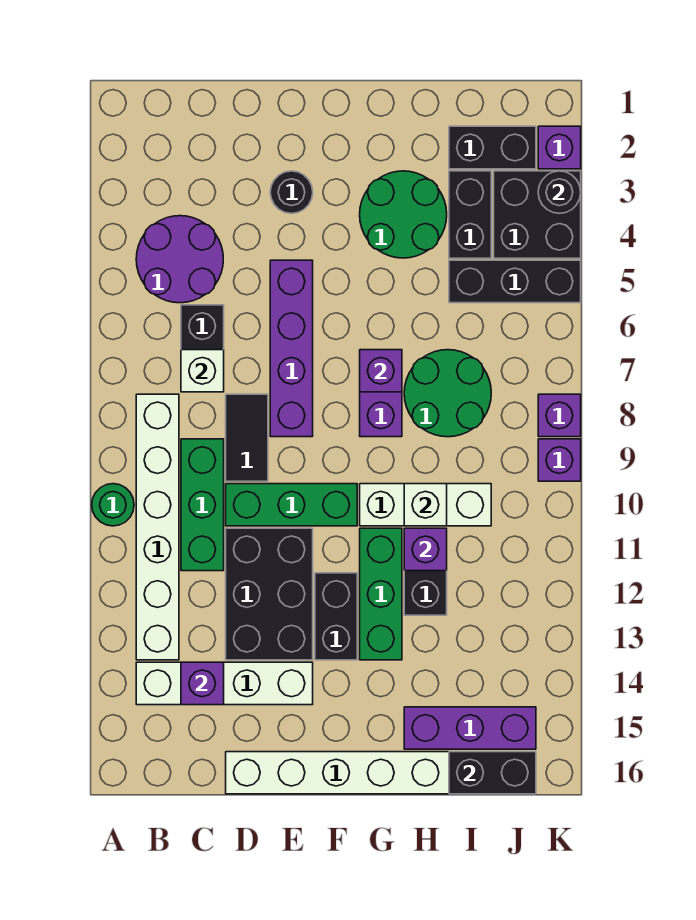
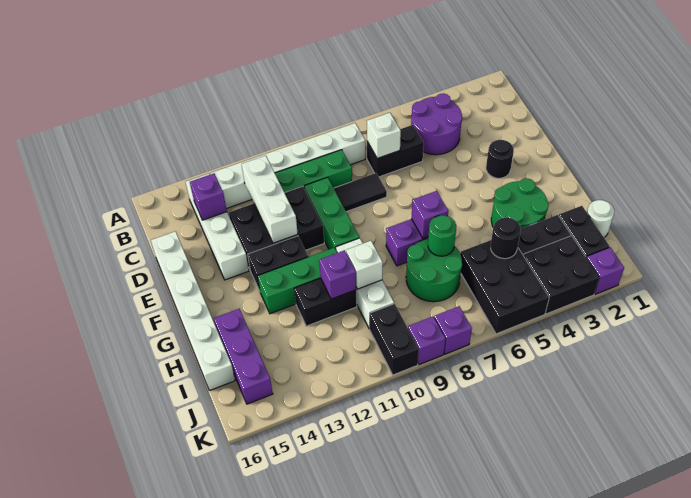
green 1x1 round brick [92,484,134,526] -> green 1x1 round brick moved to [428,215,456,256]
none -> white 1x3 brick [242,156,298,243]
purple 1x4 brick [270,260,313,437] -> none
none -> white 1x1 round brick [587,200,614,237]
black 1x3 brick [449,260,581,303] -> black 2x3 brick [460,240,549,334]
black 1x2 brick [449,752,536,794] -> black 1x2 brick moved to [370,304,419,375]
black 1x1 round brick [538,171,581,213] -> black 1x1 round brick moved to [491,218,521,259]

